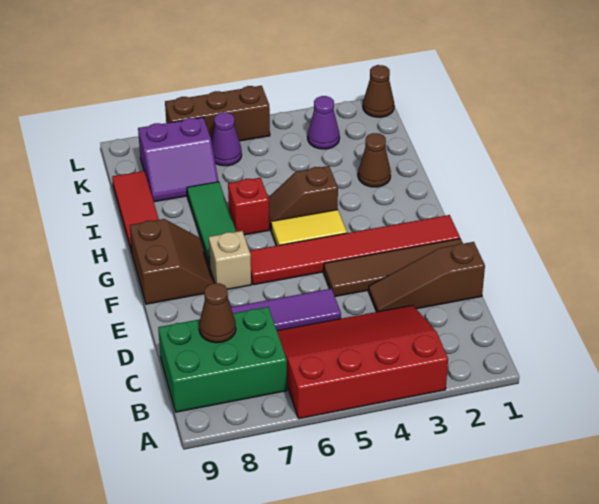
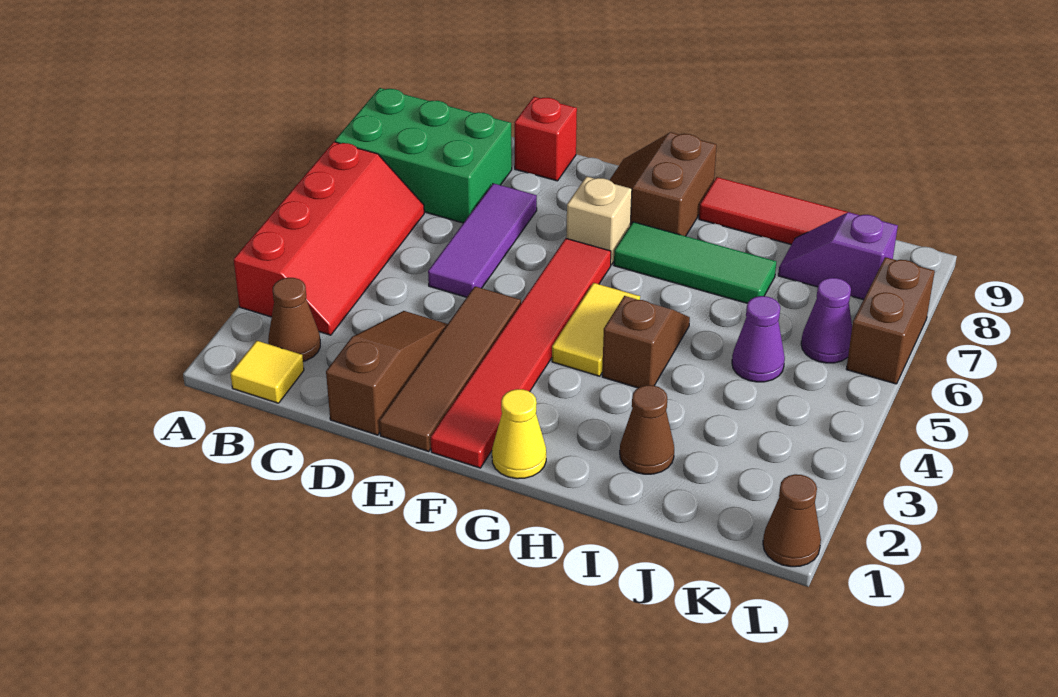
red 3x4 slope [277,305,448,419] -> red 2x4 slope [234,142,424,335]
none -> yellow 1x1 tile [230,341,304,403]
green 2x3 brick [158,307,287,412] -> green 2x3 brick turned to [335,88,512,223]
brown 1x1 cone [199,283,236,343] -> brown 1x1 cone moved to [268,278,320,361]
brown 2x2 slope [130,219,215,304] -> brown 2x2 slope turned to [610,132,717,236]
none -> yellow 1x1 cone [492,389,546,479]
red 1x1 brick [228,178,269,235] -> red 1x1 brick moved to [514,97,577,181]
purple 2x2 slope [138,117,219,202] -> purple 1x2 slope [778,212,898,300]
purple 1x1 cone [308,96,340,149] -> purple 1x1 cone moved to [732,296,785,382]
brown 1x3 brick [165,86,270,141] -> brown 1x2 brick [846,257,935,384]

